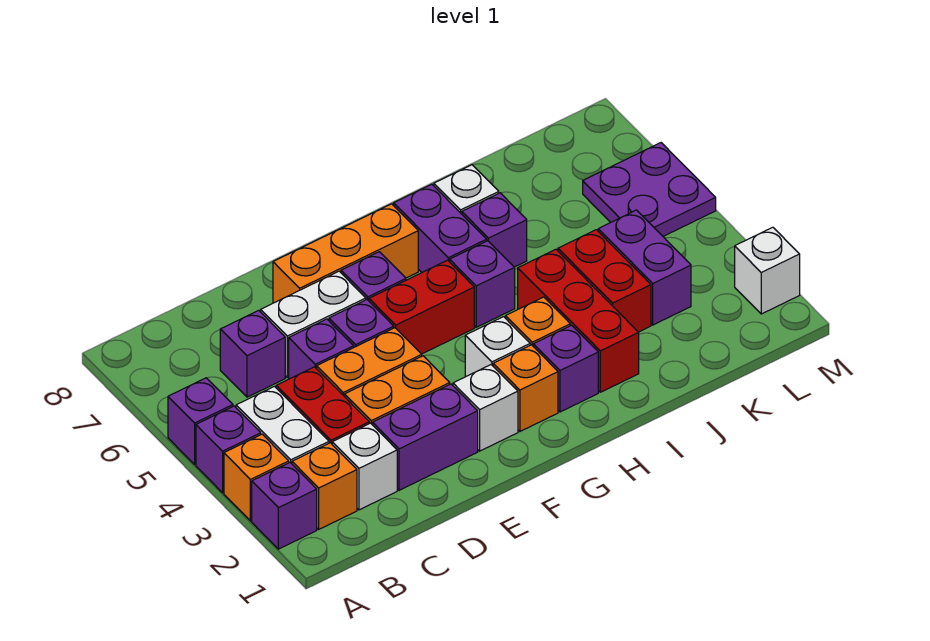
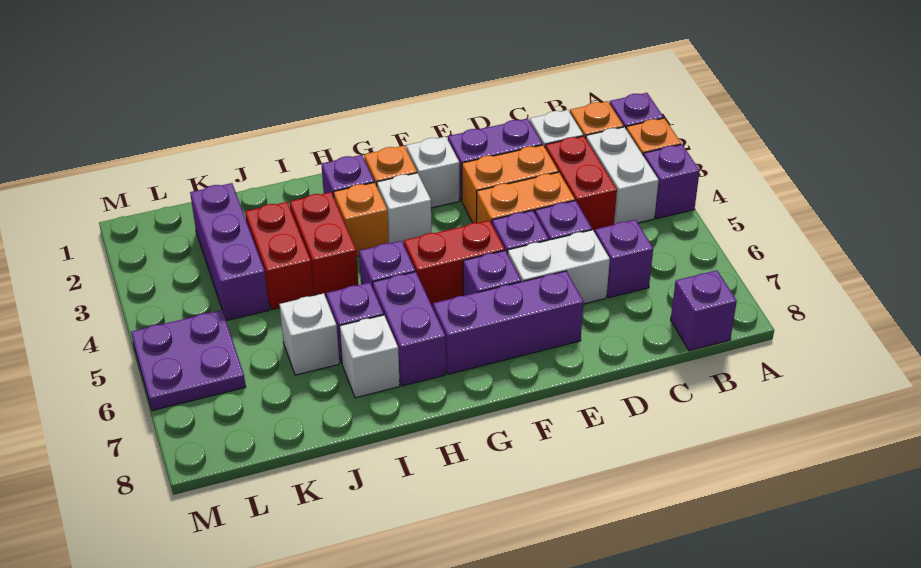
purple 1x1 brick [168,378,233,464] -> purple 1x1 brick moved to [671,270,737,351]
orange 1x3 brick [273,204,418,303] -> purple 1x3 brick [433,271,584,374]
red 1x3 brick [518,249,639,392] -> red 1x2 brick [290,192,358,297]
purple 1x2 brick [598,210,691,325] -> purple 1x3 brick [190,183,269,321]
white 1x1 brick [735,227,800,314] -> white 1x1 brick moved to [279,293,339,375]

